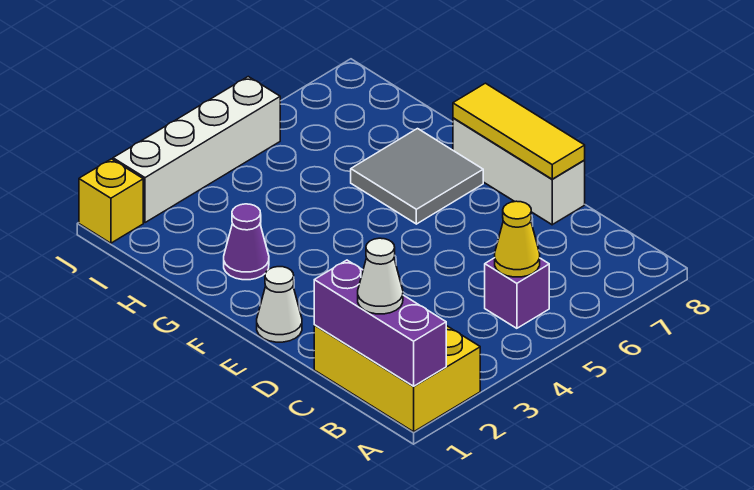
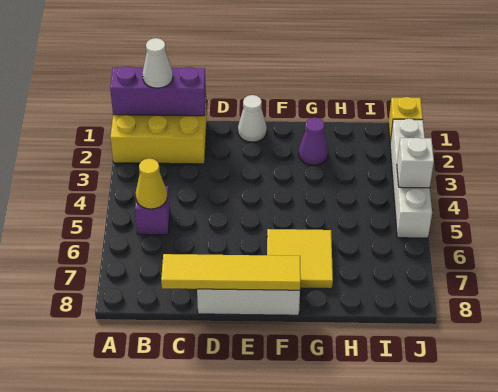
yellow 1x3 tile [453,83,585,179] -> yellow 1x4 tile [161,254,301,290]
grey 2x2 tile [351,129,483,224] -> yellow 2x2 tile [267,229,333,289]
none -> white 1x1 brick [397,138,434,188]

